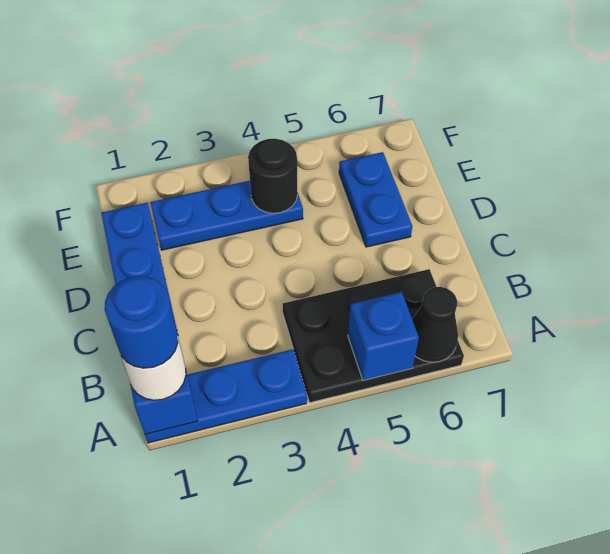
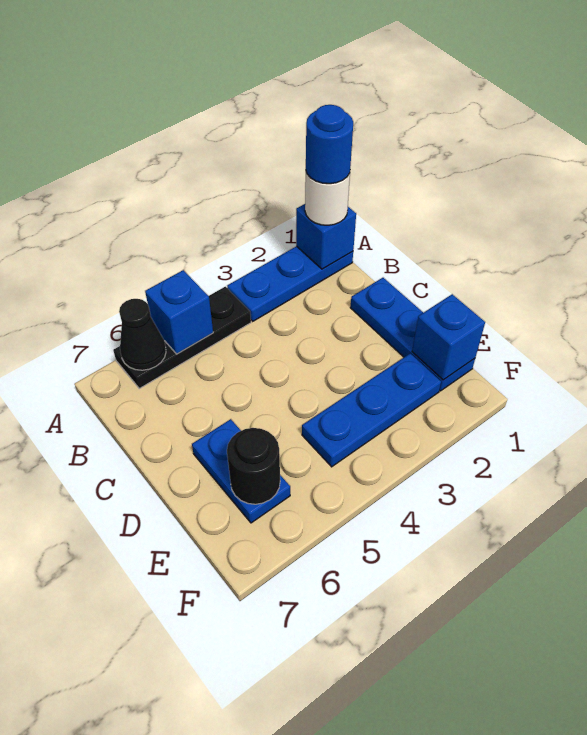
black 2x3 plate [283,269,464,403] -> black 1x3 plate [113,287,251,388]
none -> blue 1x1 brick [412,294,485,380]
black 1x1 round brick [248,139,298,213] -> black 1x1 round brick moved to [227,428,280,504]

